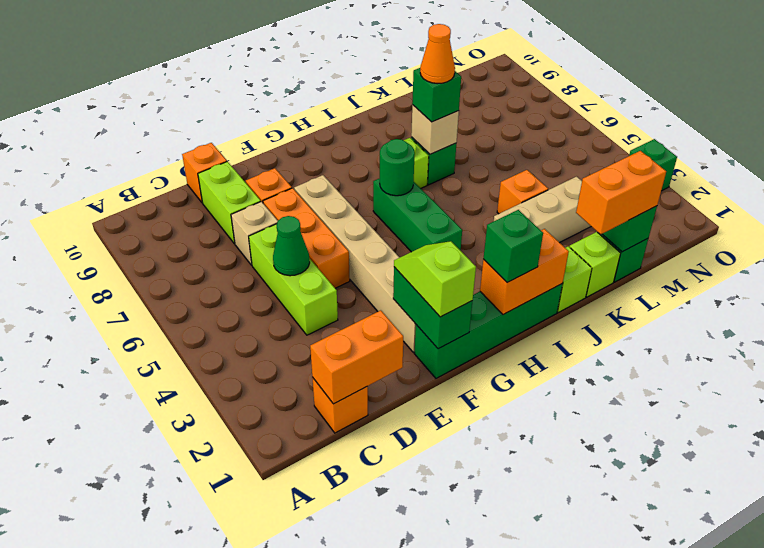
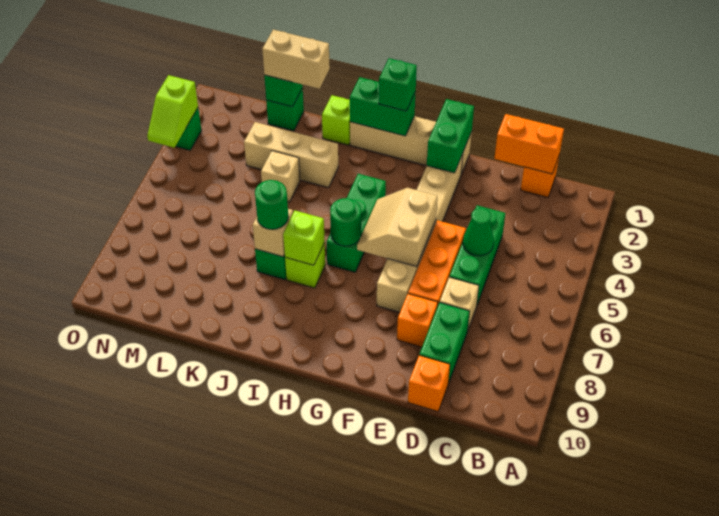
lime 1x3 brick [249,224,338,335] -> green 1x3 brick [449,205,505,305]
lime 1x2 brick [198,162,261,244] -> green 1x2 brick [419,302,470,384]
green 1x4 brick [414,284,562,378] -> tan 1x4 brick [350,116,472,174]
lime 1x2 slope [394,241,476,317] -> lime 1x2 slope moved to [147,75,198,148]
none -> tan 2x2 slope [357,188,437,267]
orange 1x2 brick [480,229,569,315] -> green 1x2 brick [350,77,416,136]
green 1x1 brick [412,68,461,122] -> green 1x1 round brick [255,180,288,229]
orange 1x1 cone [420,24,455,84] -> none
lime 1x1 brick [570,232,621,297] -> lime 1x1 brick moved to [283,211,325,265]
orange 1x2 brick [576,151,666,235] -> tan 1x2 brick [262,30,330,89]
orange 1x1 brick [497,170,548,214] -> tan 1x1 brick [261,151,300,202]

